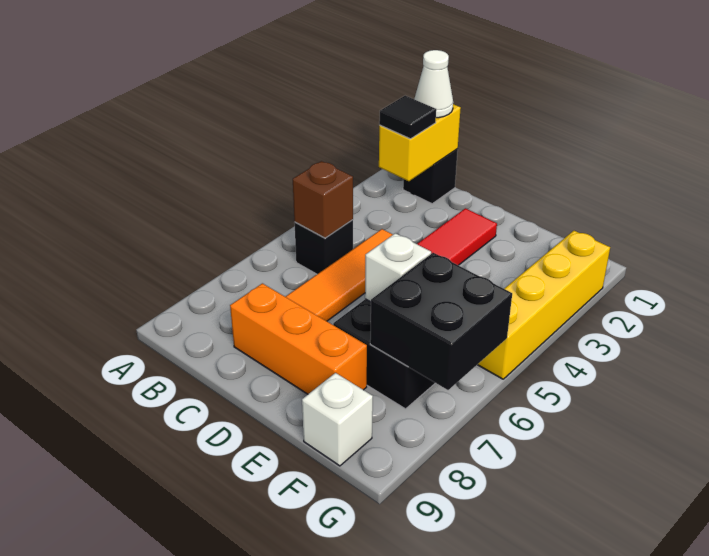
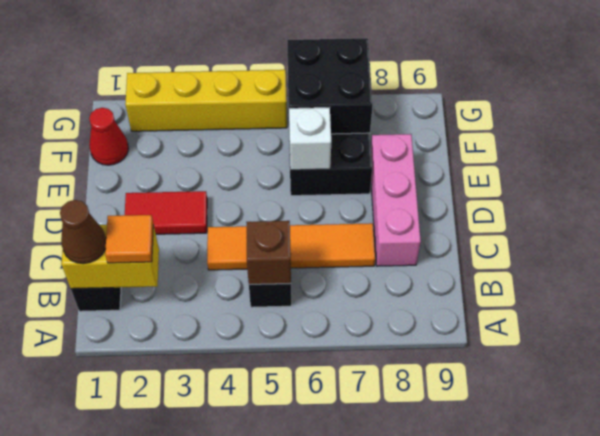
white 1x1 cone [414,50,453,118] -> brown 1x1 cone [60,200,106,264]
black 1x1 tile [379,96,436,139] -> orange 1x1 tile [105,215,153,263]
orange 1x3 brick [230,283,367,394] -> pink 1x3 brick [371,134,421,266]
none -> red 1x1 cone [89,108,128,165]
white 1x1 brick [302,373,373,466] -> none

